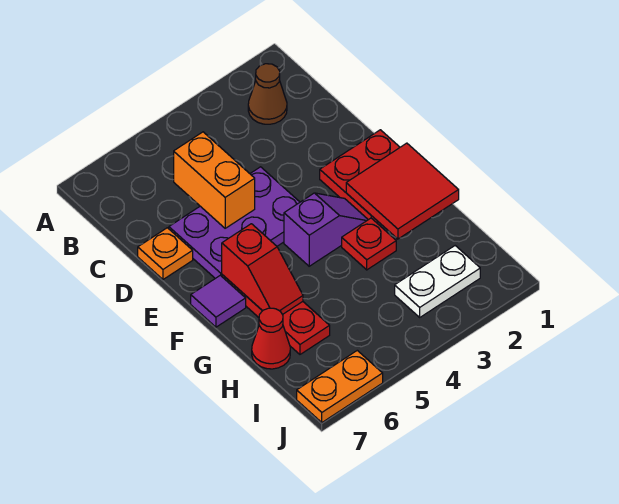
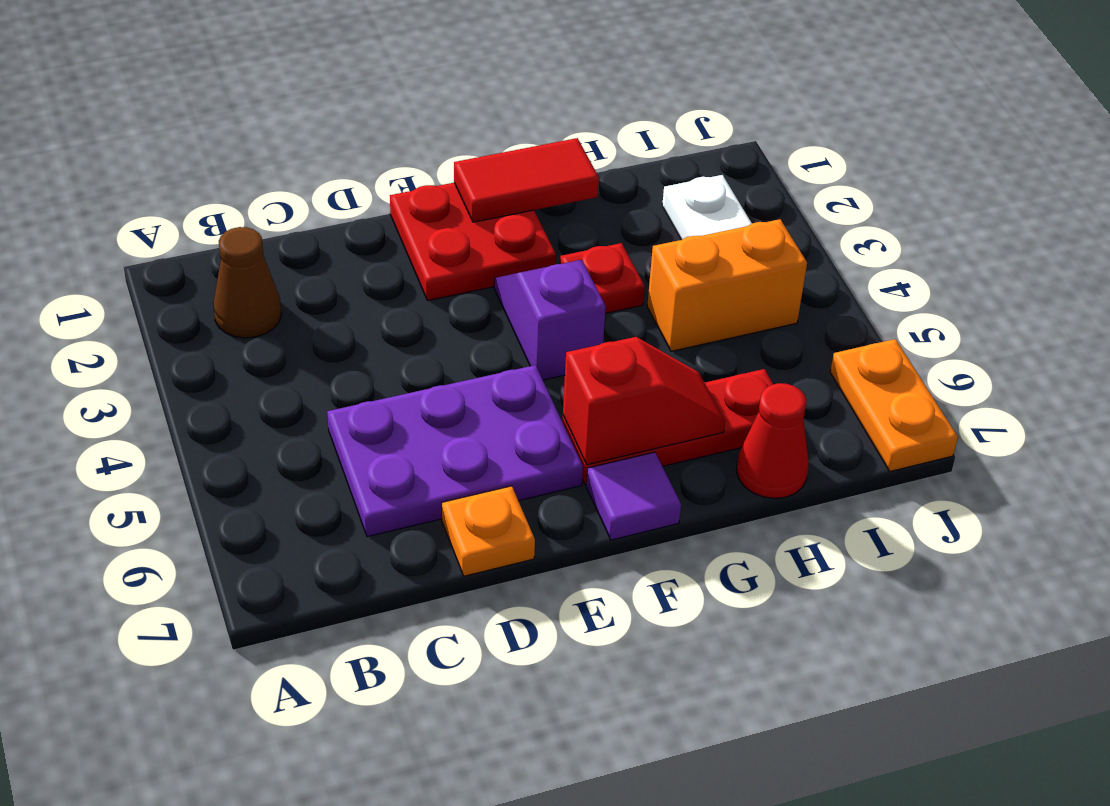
orange 1x2 brick [174,132,255,228] -> orange 1x2 brick moved to [647,219,807,351]
purple 2x3 plate [169,167,300,278] -> purple 2x3 plate turned to [327,365,583,537]
red 2x2 tile [346,143,459,239] -> red 1x2 tile [454,138,599,222]

